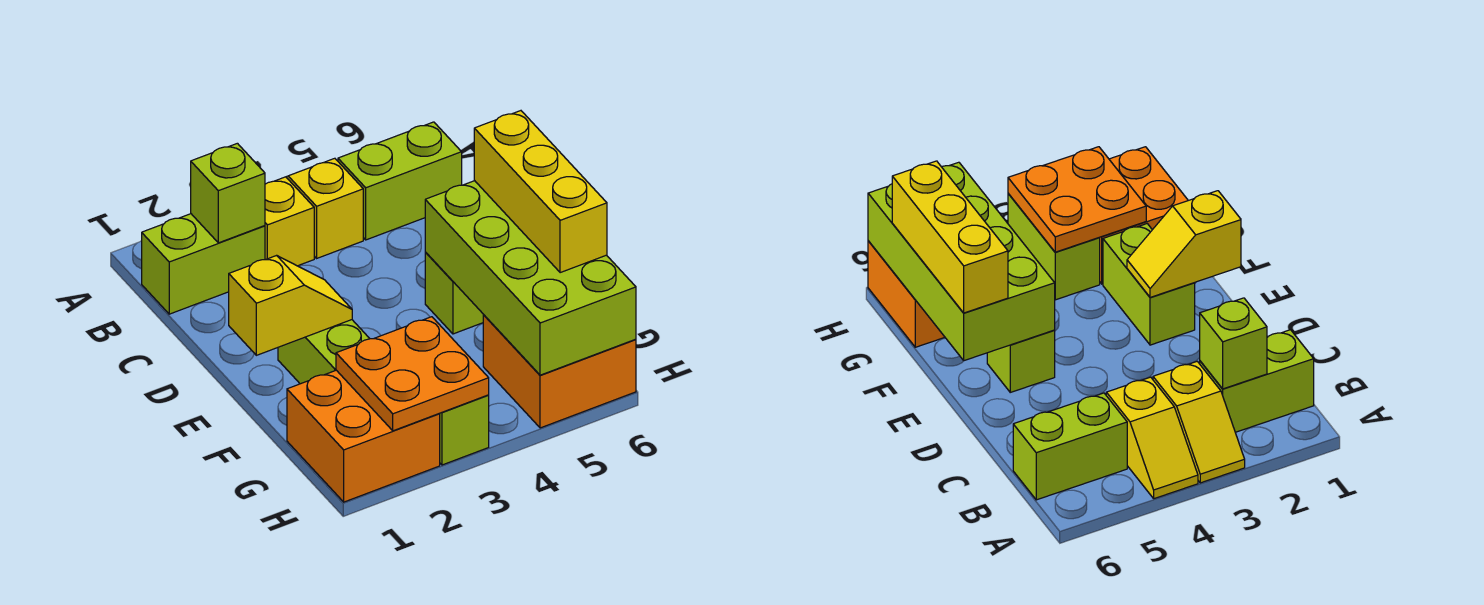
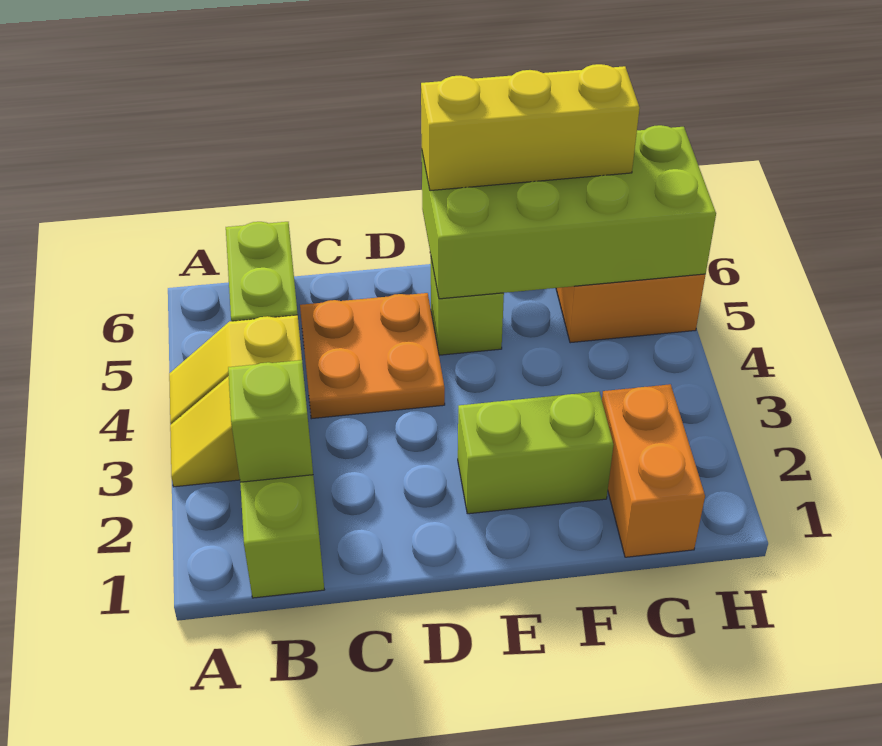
yellow 1x2 slope [229,255,352,355] -> none
orange 2x2 brick [287,370,440,502] -> orange 1x2 brick [602,384,705,557]
orange 2x2 plate [336,317,489,431] -> orange 2x2 plate moved to [300,293,445,419]
lime 1x2 brick [439,395,489,465] -> none

